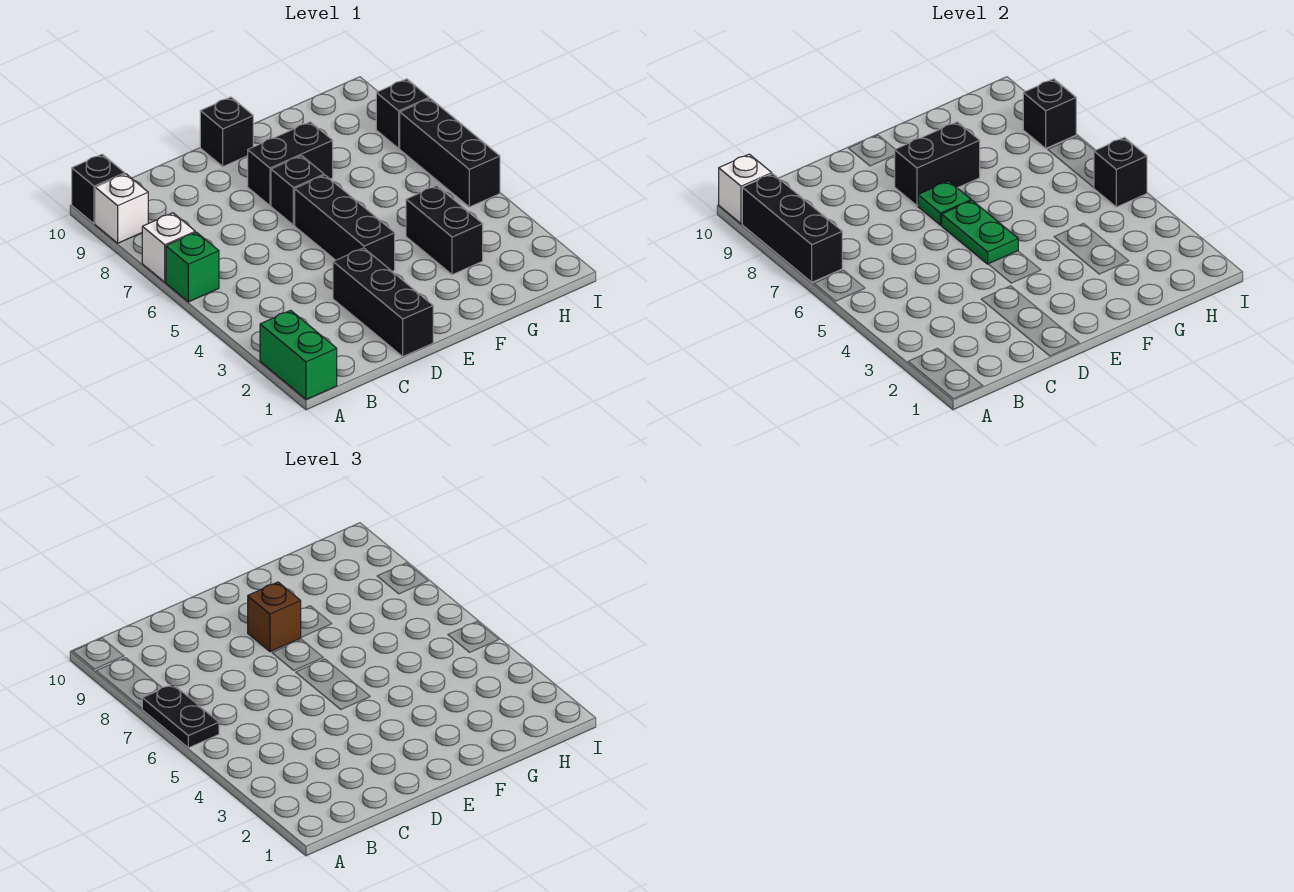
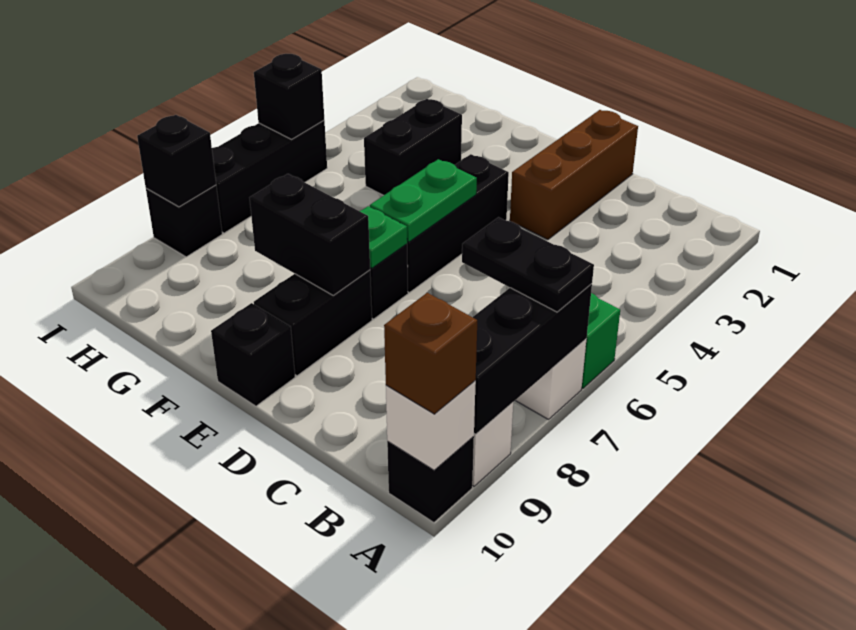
green 1x2 brick [260,310,337,400] -> none
black 1x2 plate [142,684,219,748] -> black 1x2 plate turned to [462,217,594,312]
black 1x3 brick [333,248,433,356] -> brown 1x3 brick [510,110,638,239]
black 1x2 brick [248,122,333,206] -> black 1x2 brick turned to [254,270,372,376]
brown 1x1 brick [248,582,301,652] -> brown 1x1 brick moved to [384,293,477,414]

